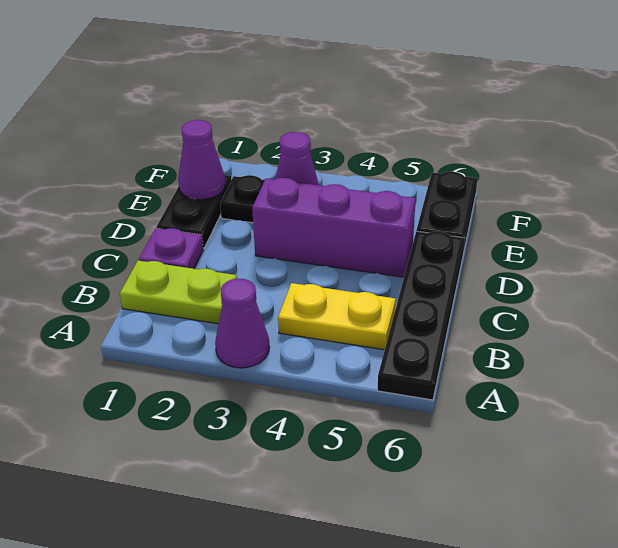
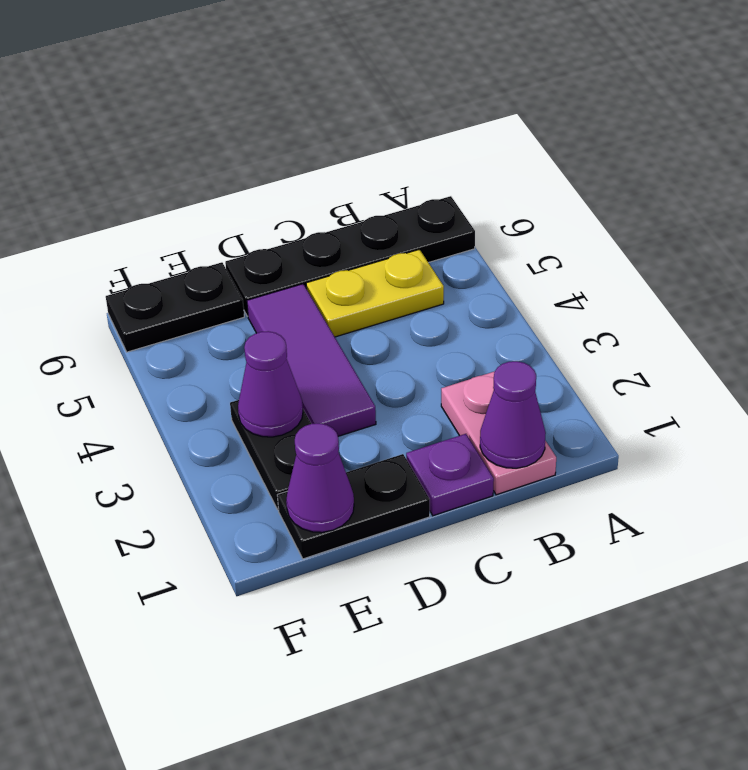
purple 1x1 cone [215,278,269,368] -> purple 1x1 cone moved to [480,361,546,468]
lime 1x2 plate [120,260,237,324] -> pink 1x2 plate [441,372,556,495]
yellow 1x2 plate [278,283,396,350] -> yellow 1x2 plate turned to [306,249,444,337]
purple 1x3 brick [252,178,416,277] -> purple 1x3 tile [247,284,376,436]

